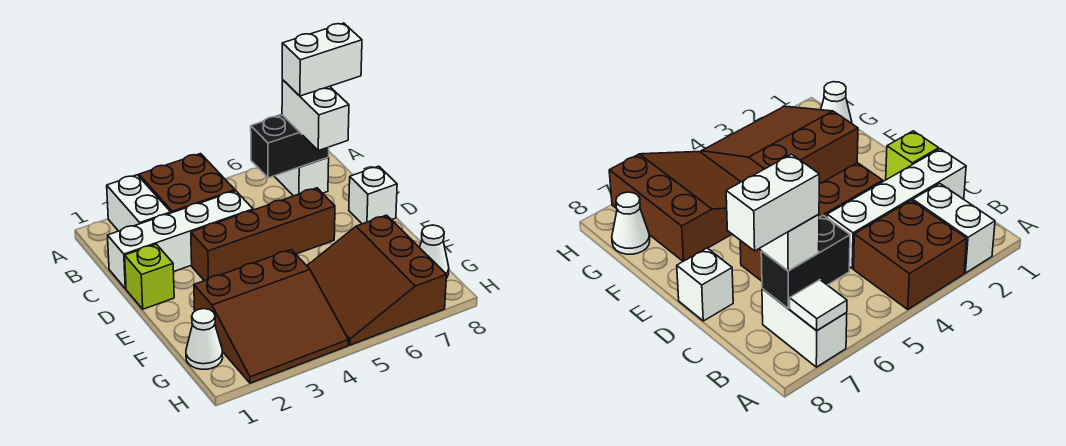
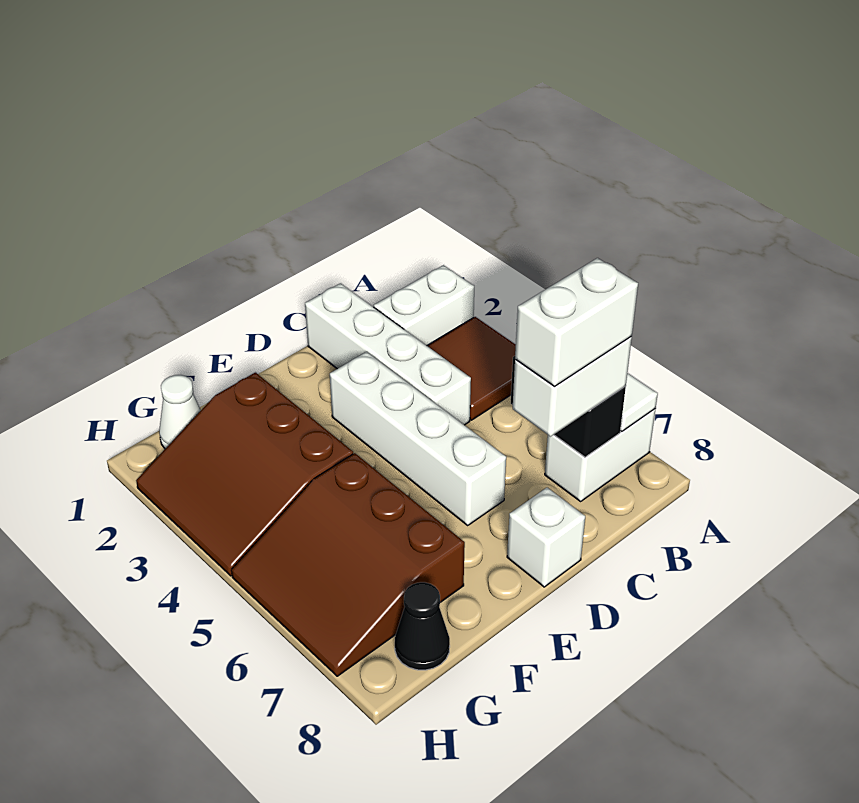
brown 2x2 brick [139,154,235,213] -> brown 2x2 tile [427,317,516,420]
white 1x2 brick [282,23,362,96] -> white 1x2 brick turned to [515,258,638,386]
lime 1x1 brick [125,244,174,309] -> none
brown 1x4 brick [191,188,335,281] -> white 1x4 brick [330,352,506,525]
brown 3x3 slope [307,215,447,345] -> brown 3x3 slope turned to [231,453,465,676]
white 1x1 cone [419,225,449,278] -> black 1x1 cone [395,582,450,670]

